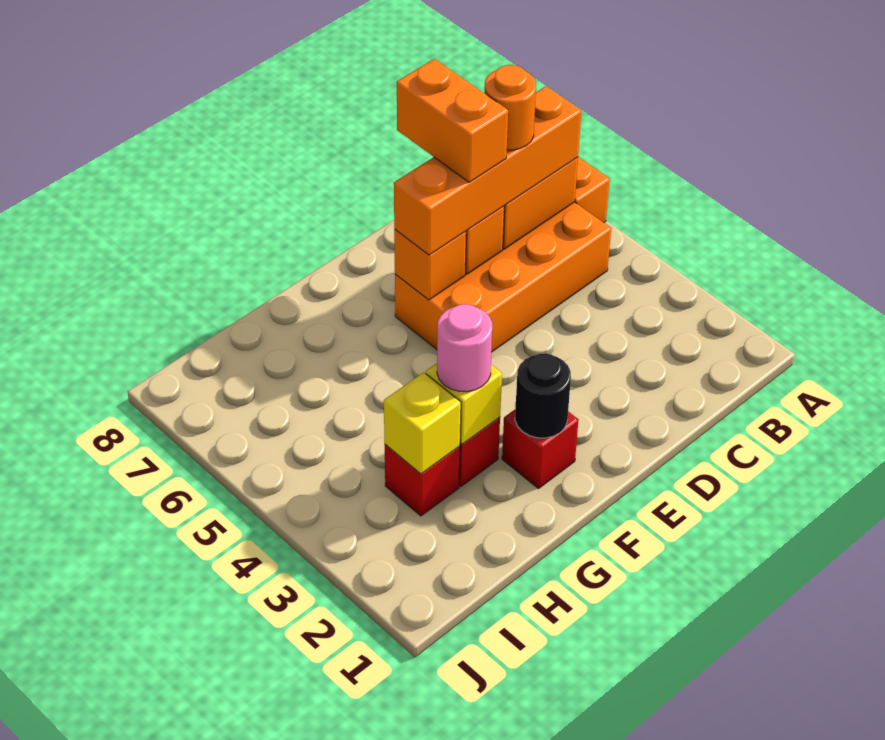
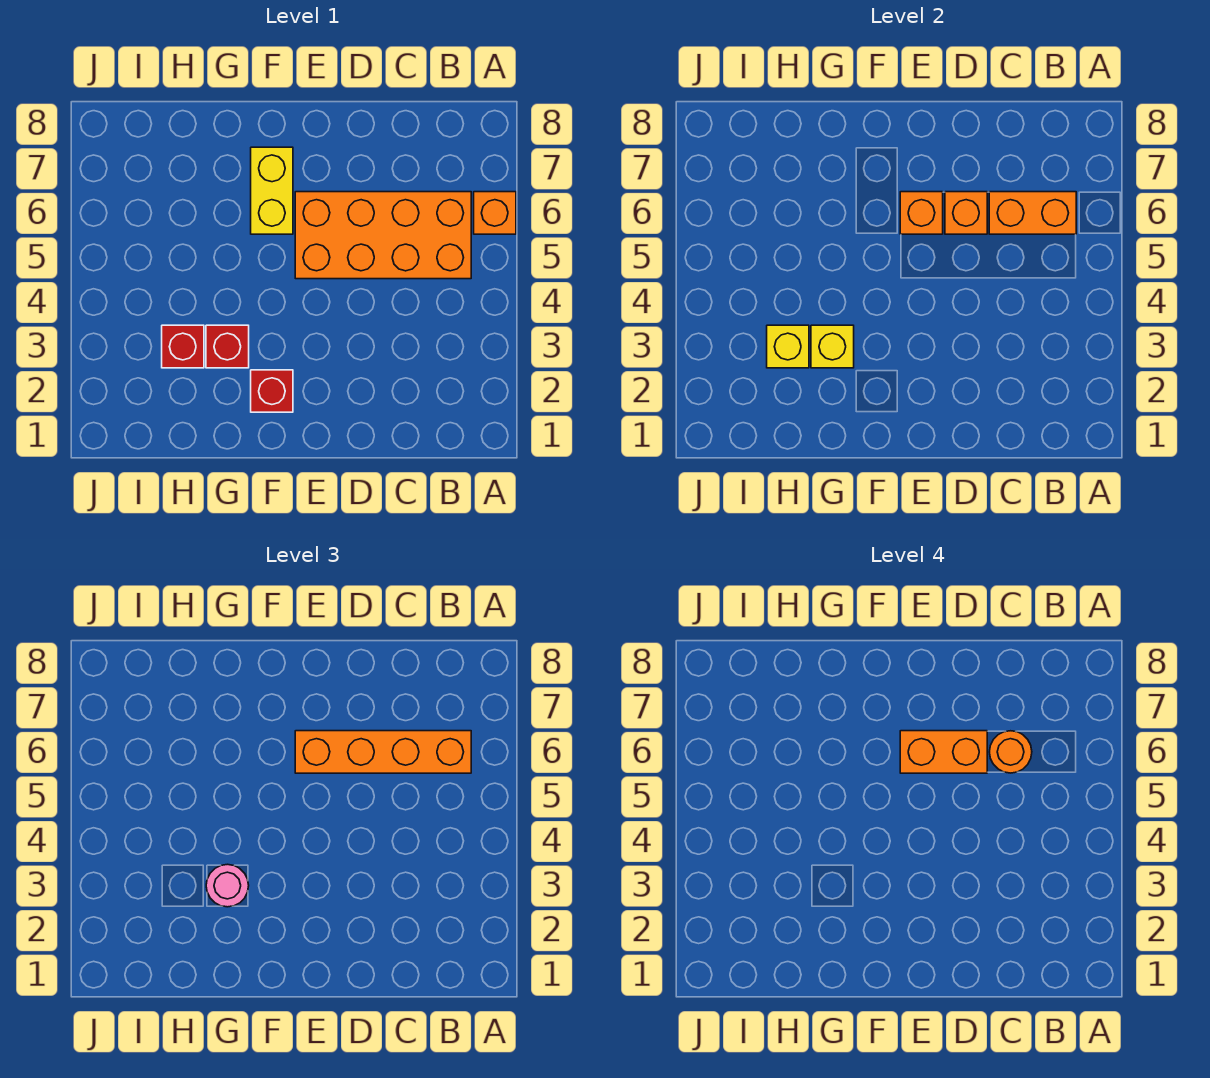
orange 1x2 brick [397,59,508,182] -> orange 1x2 brick turned to [900,731,987,773]
black 1x1 round brick [515,353,571,438] -> none
none -> yellow 1x2 brick [251,147,293,234]

